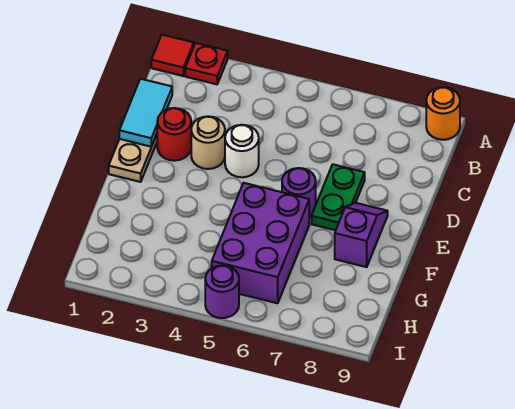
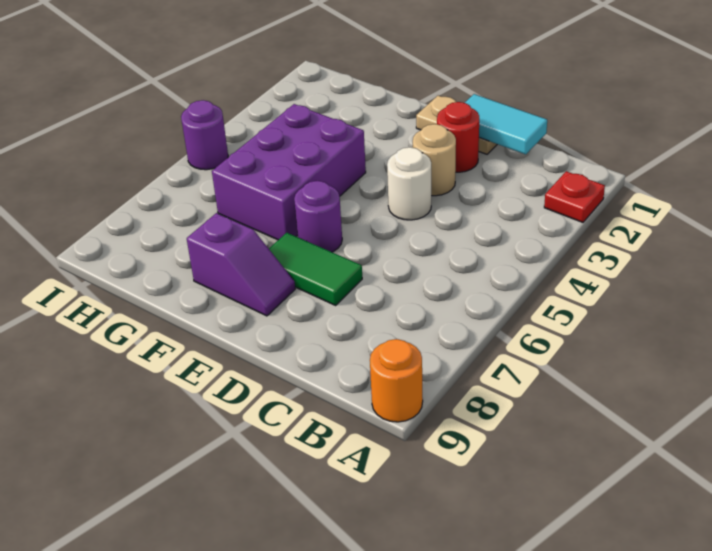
red 1x1 tile [151,35,194,76] -> none
green 1x2 plate [312,164,365,230] -> green 1x2 tile [269,233,362,305]
purple 2x3 brick [212,183,309,303] -> purple 2x3 brick turned to [212,104,366,240]

